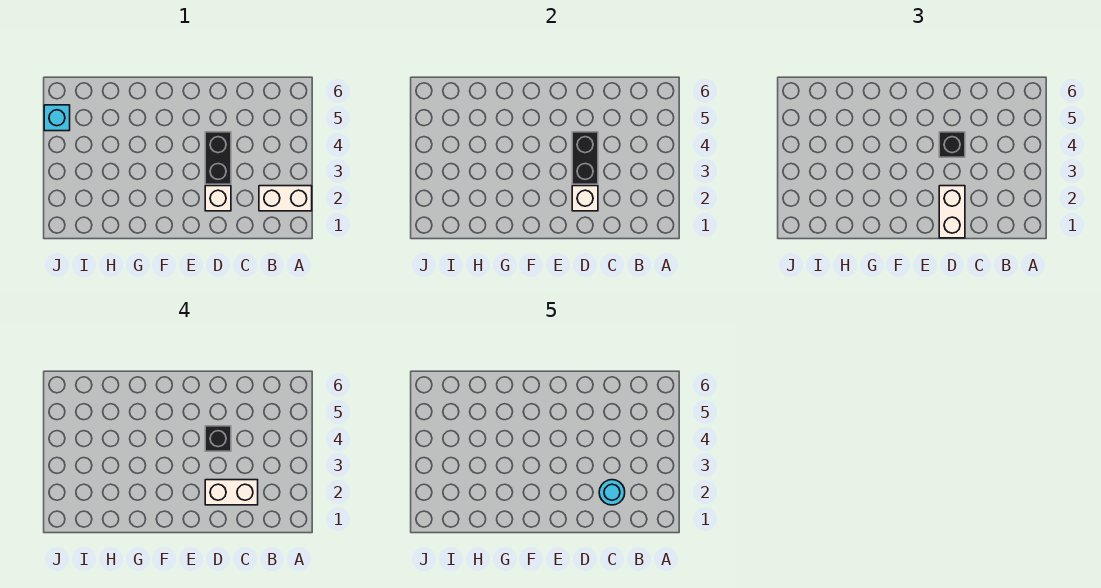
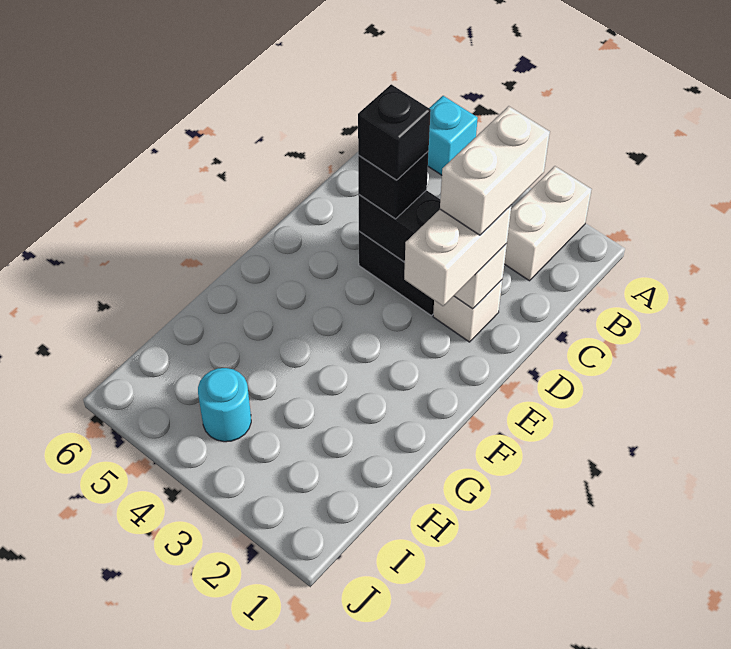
cyan 1x1 round brick [599,480,625,505] -> cyan 1x1 round brick moved to [198,368,251,442]
white 1x2 brick [939,186,965,238] -> white 1x2 brick turned to [404,206,511,306]
cyan 1x1 brick [44,105,70,131] -> cyan 1x1 brick moved to [428,96,478,175]

